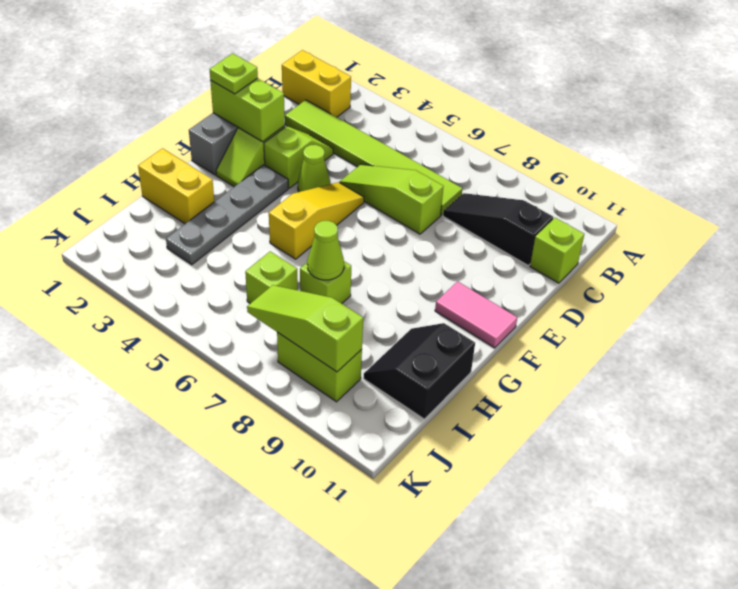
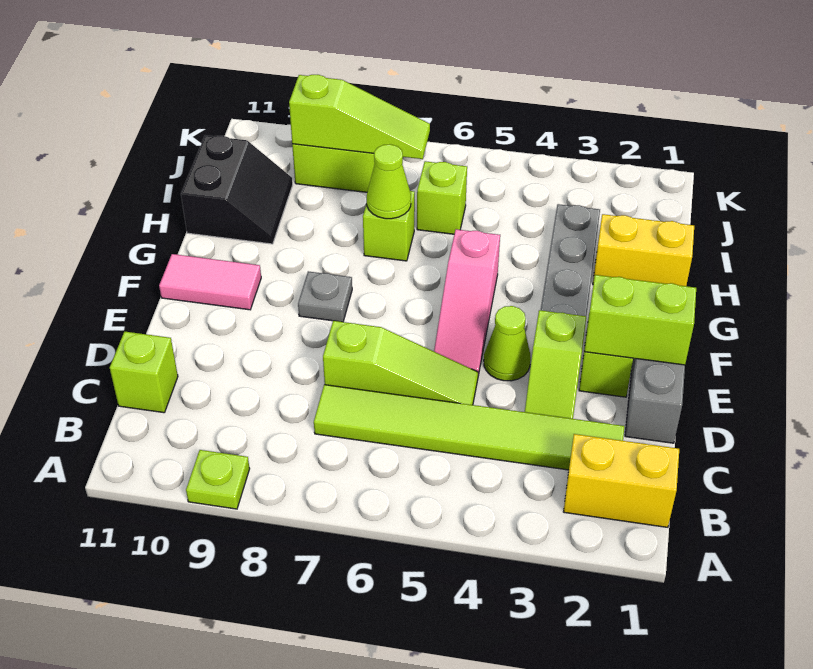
black 1x3 slope [443,193,553,266] -> none
lime 1x1 plate [210,53,258,94] -> lime 1x1 plate moved to [186,450,250,509]
yellow 1x3 slope [269,182,364,259] -> pink 1x3 slope [434,229,500,375]
none -> grey 1x1 plate [298,271,352,322]

